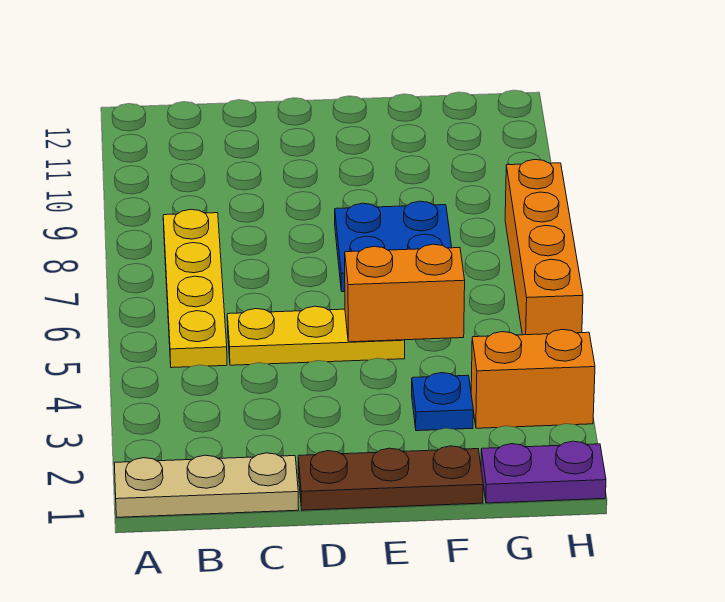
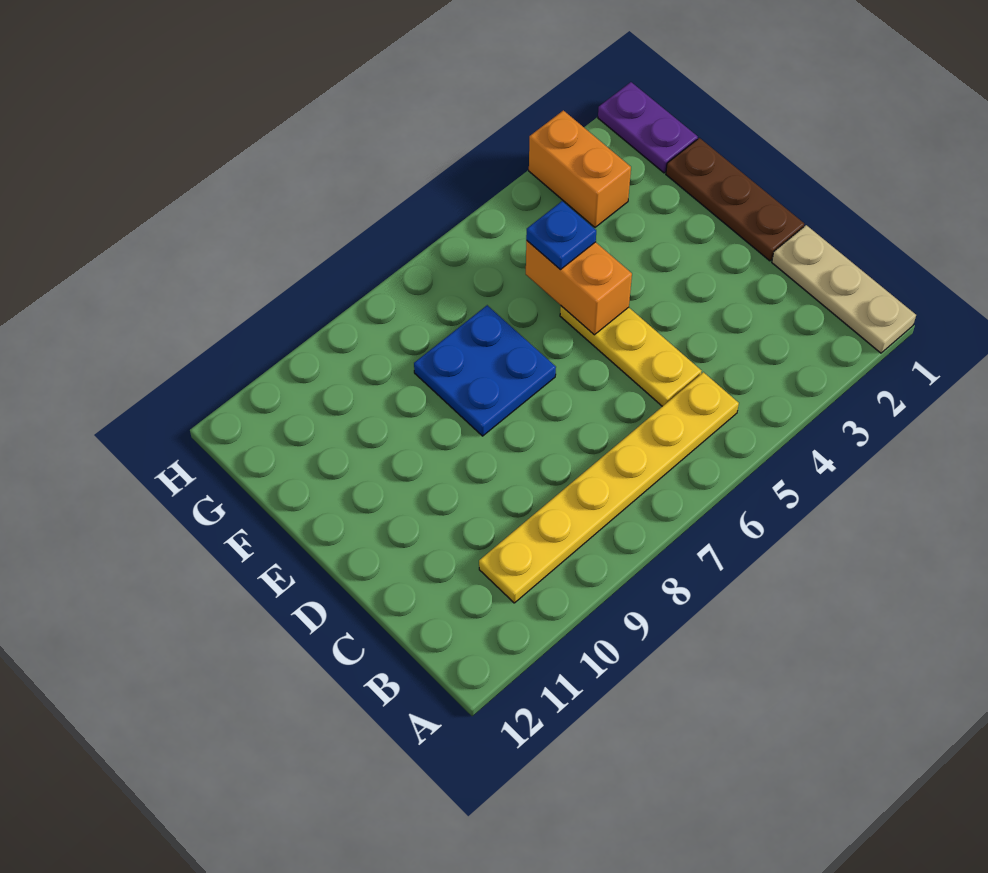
yellow 1x4 plate [163,209,227,368] -> yellow 1x6 plate [479,372,739,603]
blue 1x1 plate [412,373,473,431] -> blue 1x1 plate moved to [526,201,596,270]
orange 1x4 brick [505,160,583,335] -> none

